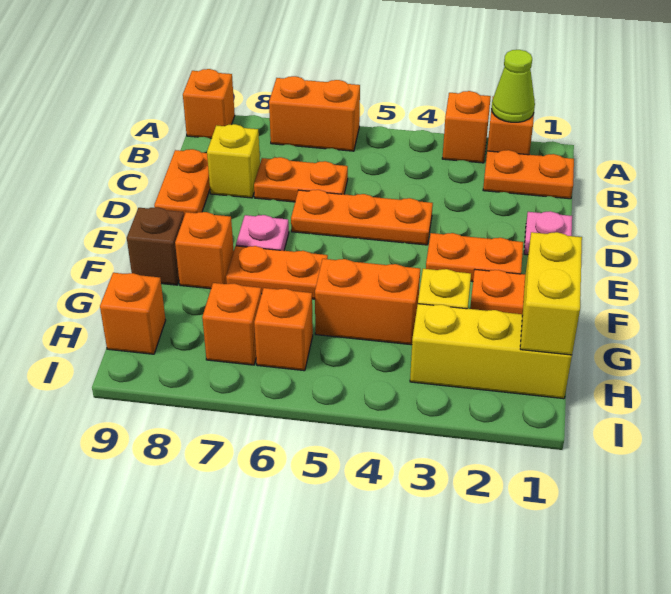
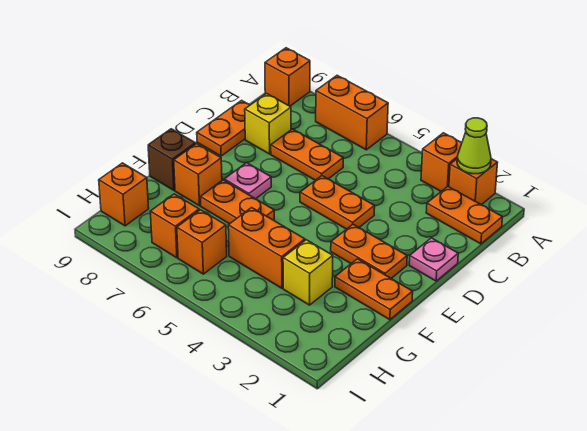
orange 1x3 plate [291,190,433,245] -> orange 1x2 plate [300,176,375,229]
yellow 1x2 brick [520,232,582,355] -> none
yellow 1x3 brick [410,304,572,399] -> none

